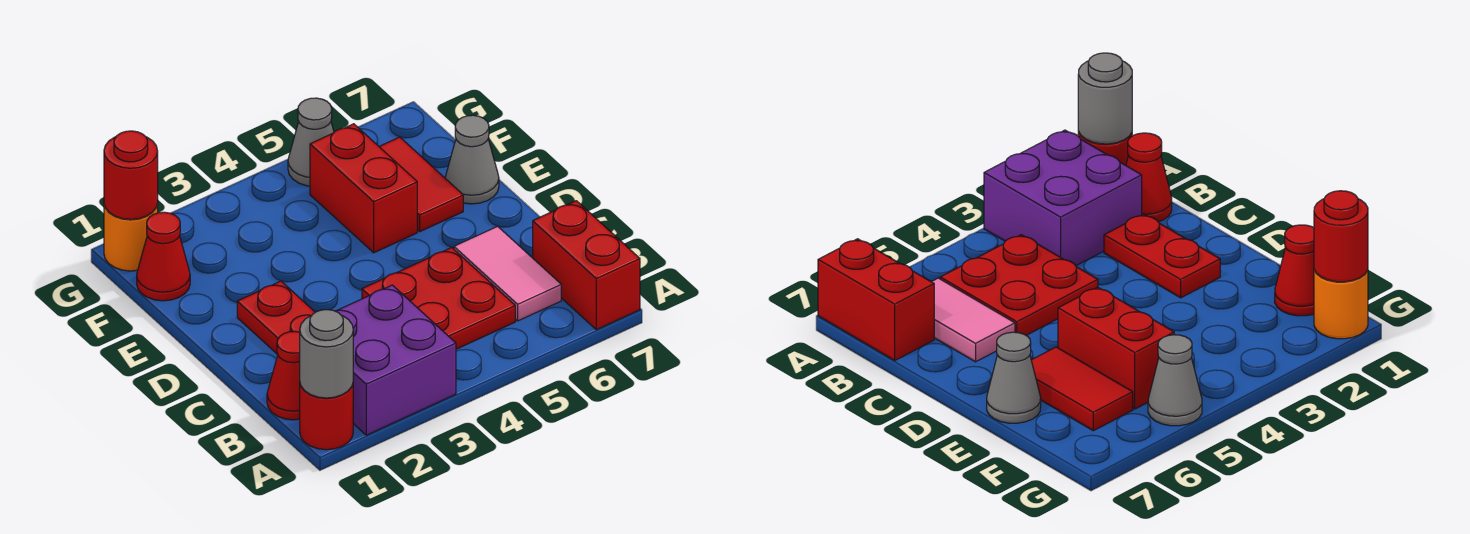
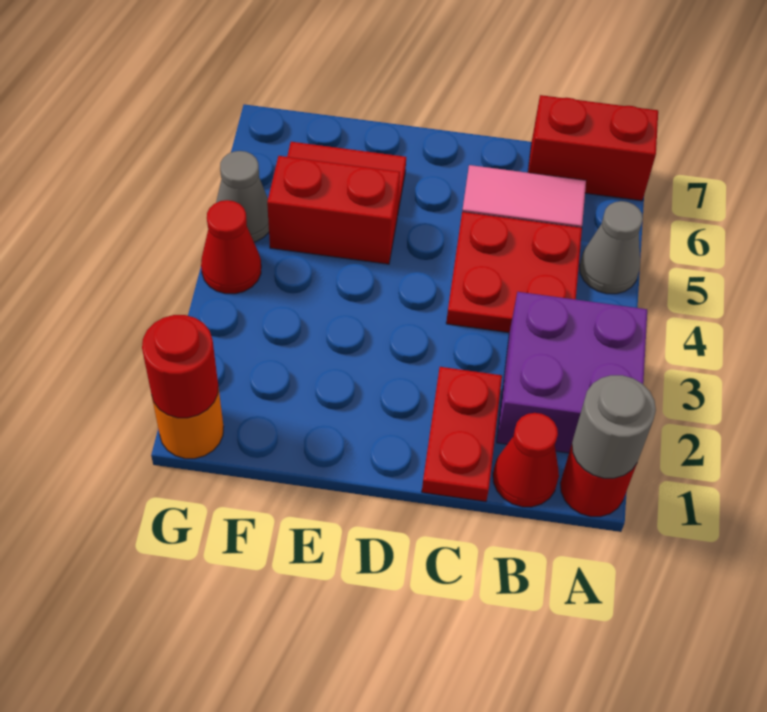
red 1x2 plate [237,281,315,355] -> red 1x2 plate turned to [422,367,502,502]
grey 1x1 cone [445,115,499,204] -> grey 1x1 cone moved to [579,201,643,294]
red 1x1 cone [137,212,190,301] -> red 1x1 cone moved to [201,200,261,294]

